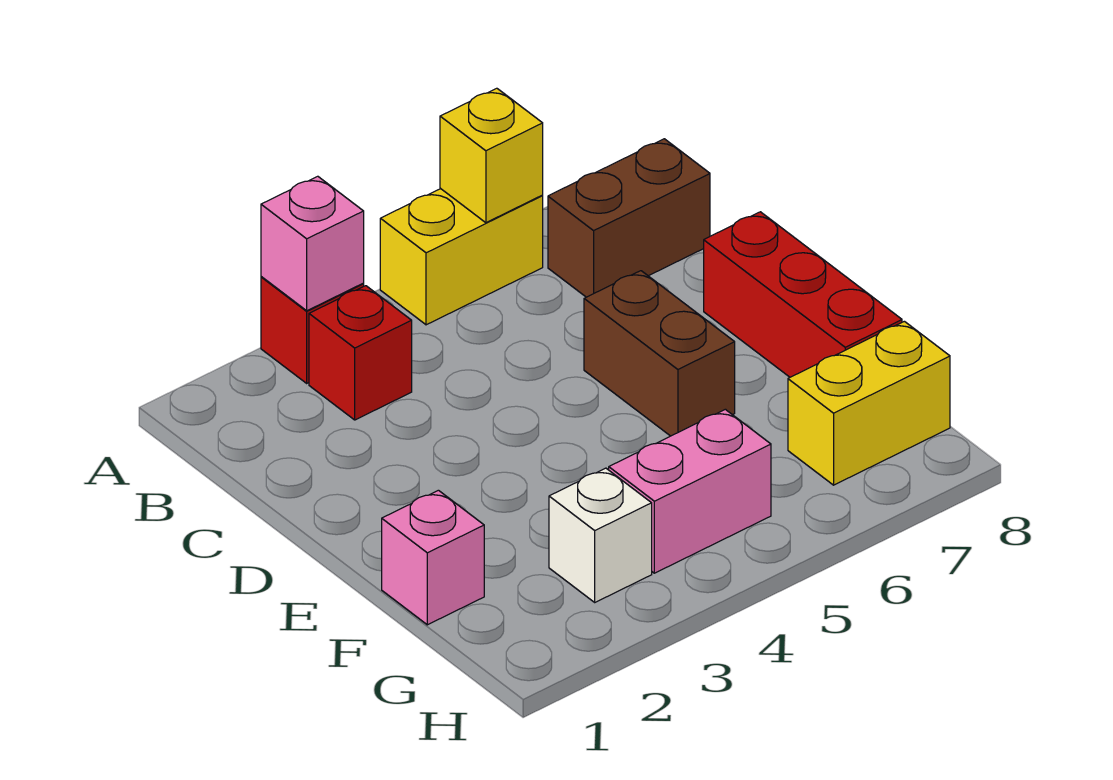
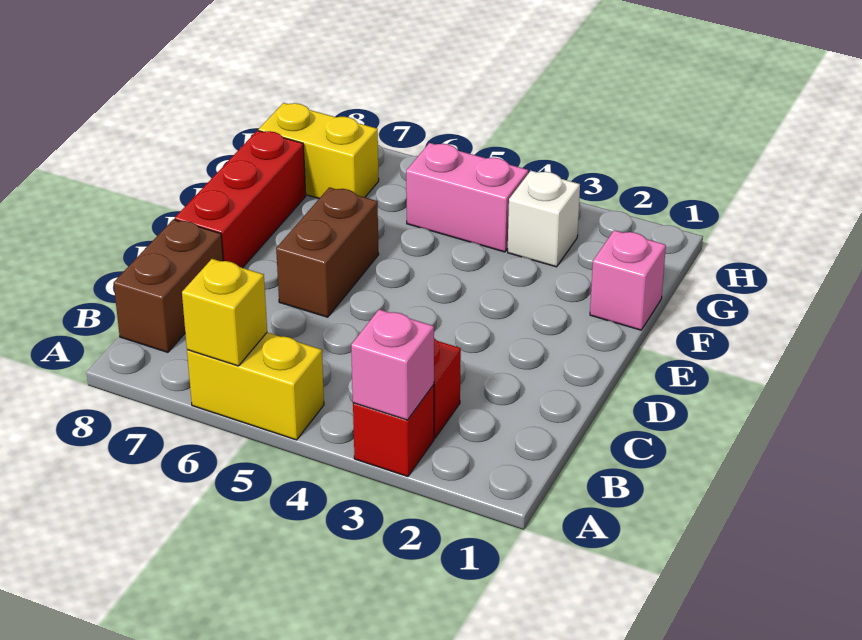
brown 1x2 brick [548,139,710,297] -> brown 1x2 brick turned to [114,219,223,352]

